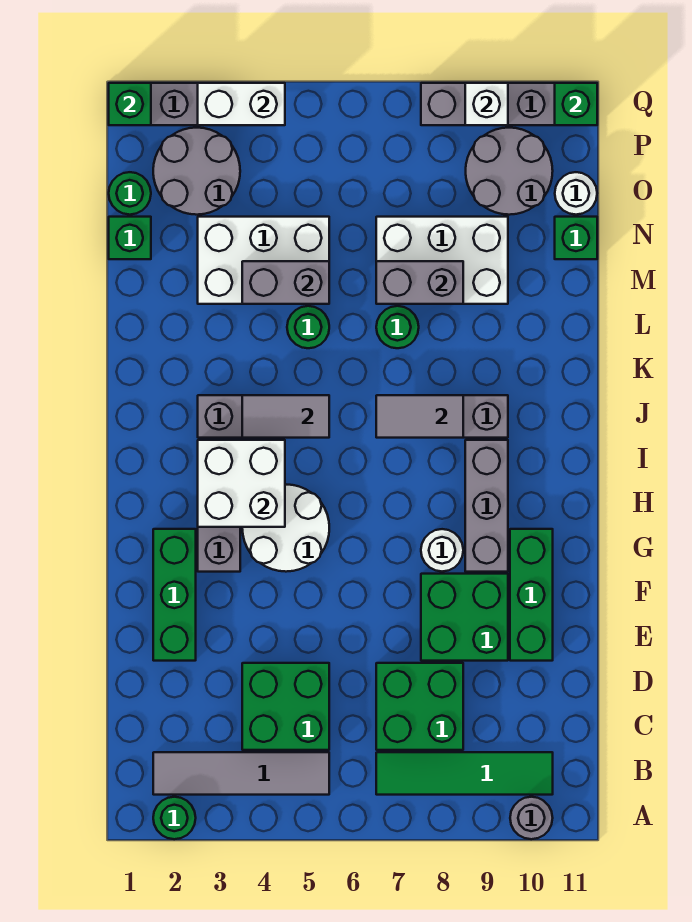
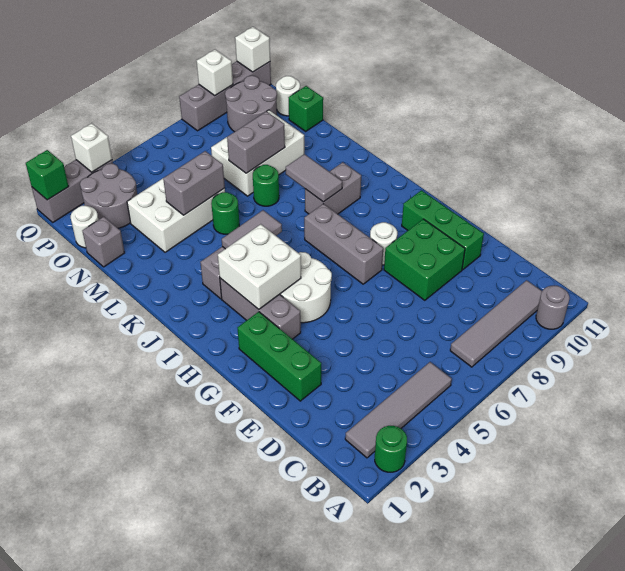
green 1x4 tile [376,752,553,795] -> grey 1x4 tile [450,280,542,367]
green 2x2 brick [242,663,329,750] -> none
green 2x2 brick [376,663,463,750] -> none
grey 1x3 brick [465,440,508,572] -> grey 1x3 brick moved to [304,204,383,284]
grey 1x2 tile [376,395,463,438] -> grey 1x2 tile turned to [286,154,342,202]
green 1x1 brick [109,217,151,259] -> grey 1x1 brick [82,217,125,267]
green 1x1 round brick [109,172,151,215] -> white 1x1 round brick [71,206,99,248]
white 1x2 brick [198,83,285,125] -> white 1x1 brick [71,123,112,172]
green 1x1 brick [555,83,597,125] -> white 1x1 brick [235,27,270,72]

